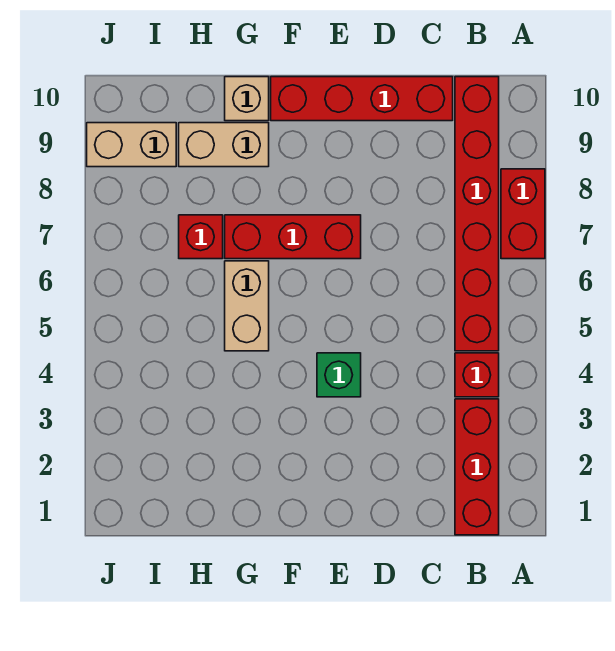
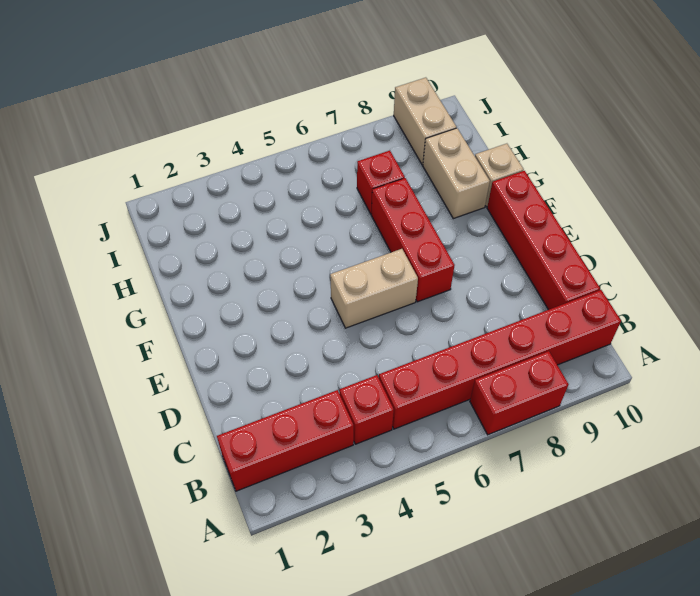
green 1x1 brick [317,353,361,397] -> none
tan 1x2 brick [225,261,269,351] -> tan 1x2 brick moved to [330,249,418,328]

